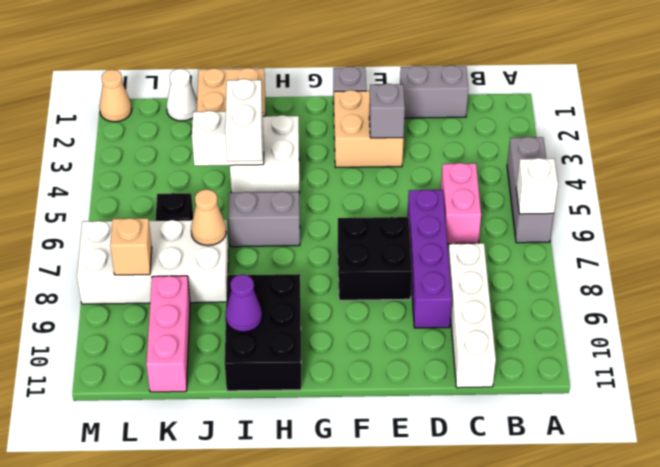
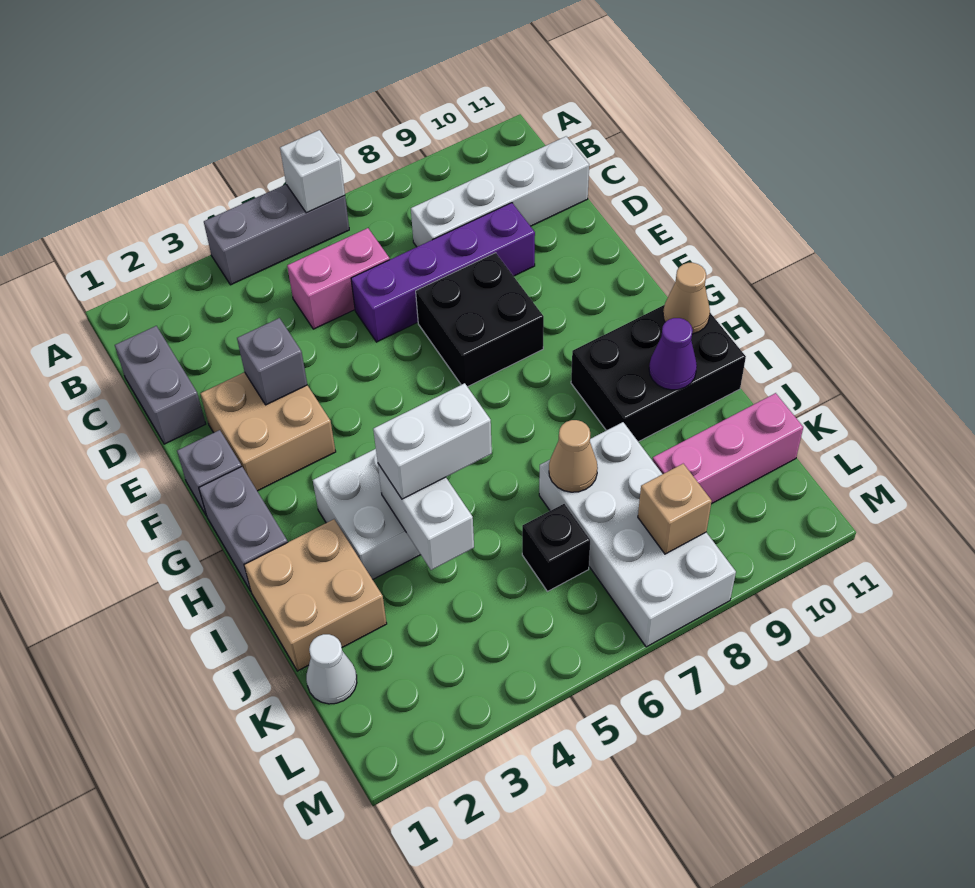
grey 1x2 brick [228,192,300,247] -> grey 1x2 brick moved to [199,466,288,591]
tan 1x1 cone [99,70,132,122] -> tan 1x1 cone moved to [663,263,710,334]

